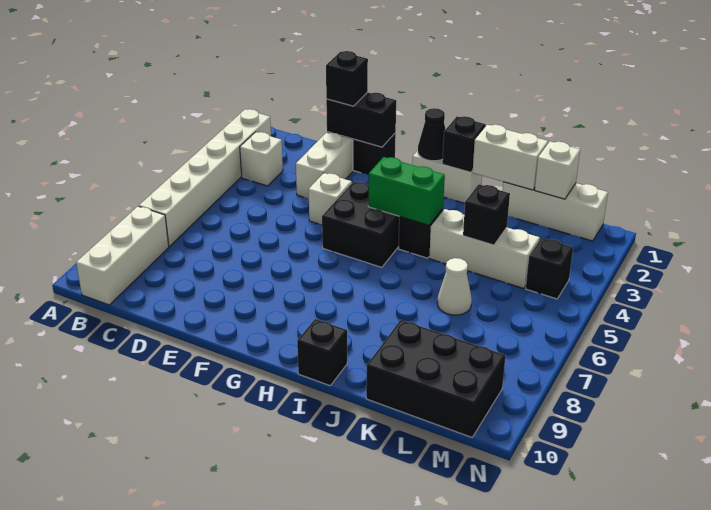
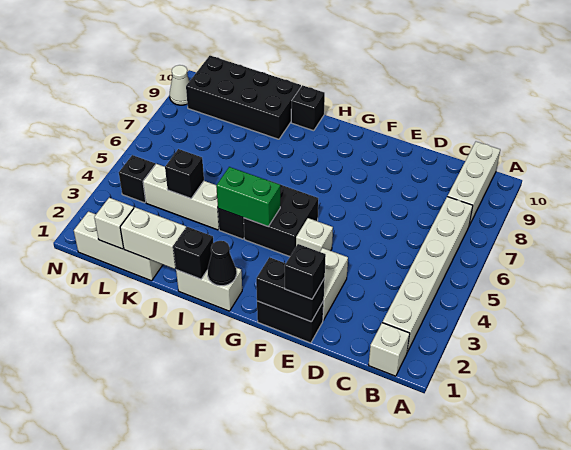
white 1x1 brick [240,132,283,186] -> white 1x1 brick moved to [368,323,410,376]
white 1x1 cone [437,258,472,315] -> white 1x1 cone moved to [170,65,189,105]
black 2x3 brick [366,320,506,437] -> black 2x4 brick [186,56,301,139]

